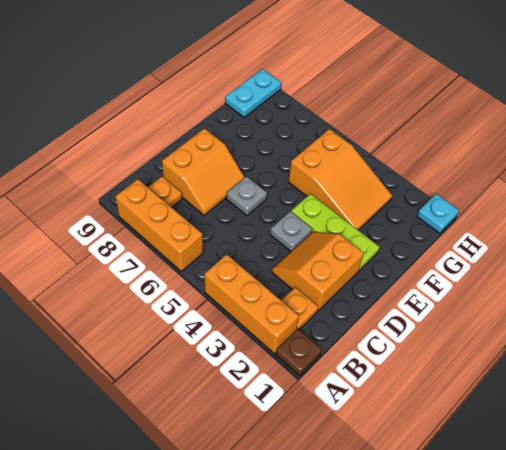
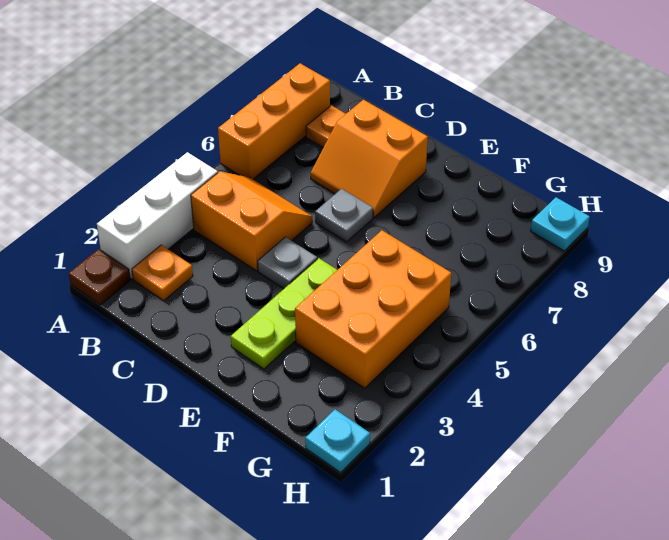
orange 1x3 brick [204,254,299,354] -> white 1x3 brick [97,152,218,279]
orange 2x2 slope [272,232,364,311] -> orange 2x2 slope moved to [191,172,312,271]
orange 2x3 slope [288,129,392,230] -> orange 2x3 brick [295,230,451,388]
cyan 1x2 plate [225,69,281,117] -> cyan 1x1 plate [531,197,590,251]

